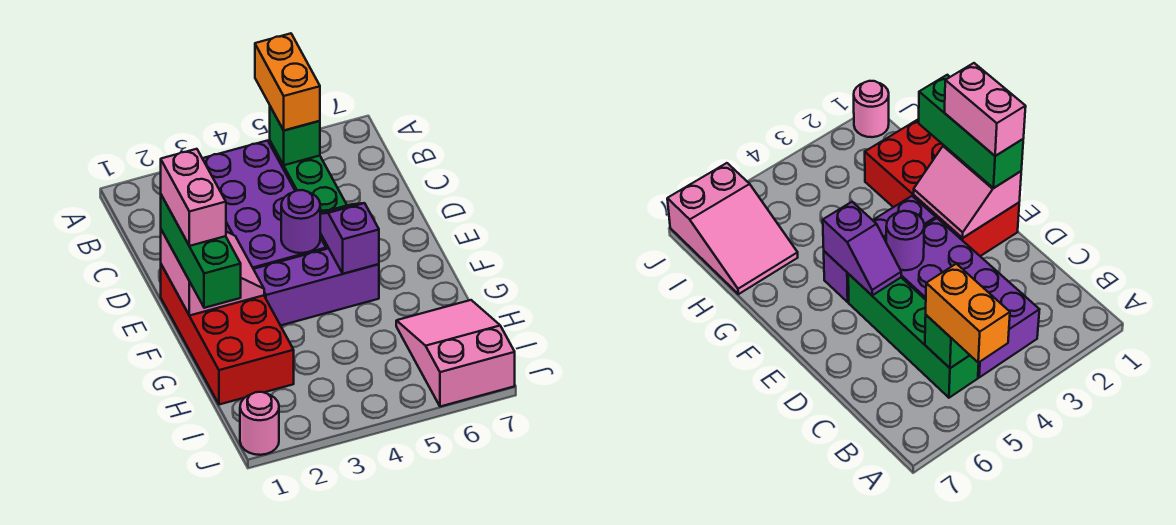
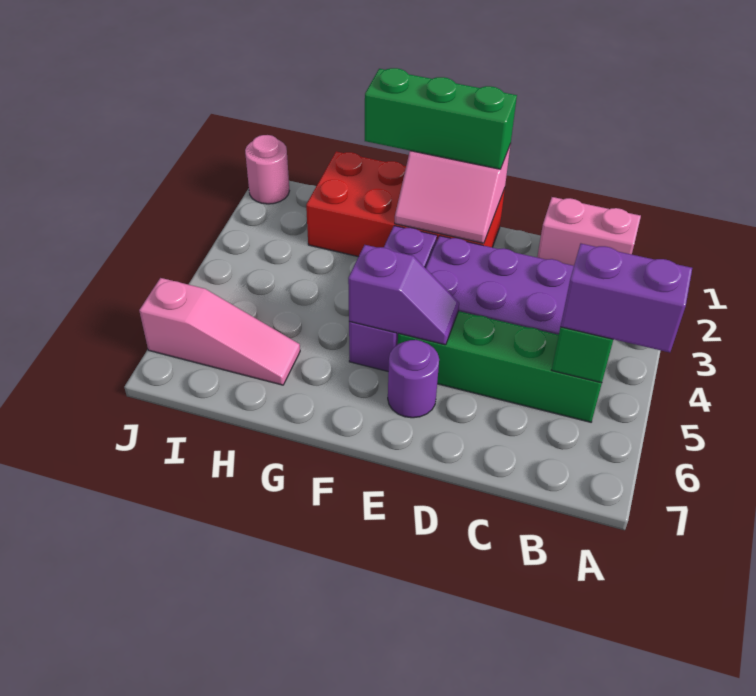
orange 1x2 brick [255,33,320,130] -> purple 1x2 brick [560,244,692,352]
pink 1x2 brick [161,149,226,246] -> pink 1x2 brick moved to [537,197,641,266]
purple 1x1 round brick [281,190,320,253] -> purple 1x1 round brick moved to [388,340,439,418]
pink 2x3 slope [396,300,515,407] -> pink 1x3 slope [139,278,300,385]

